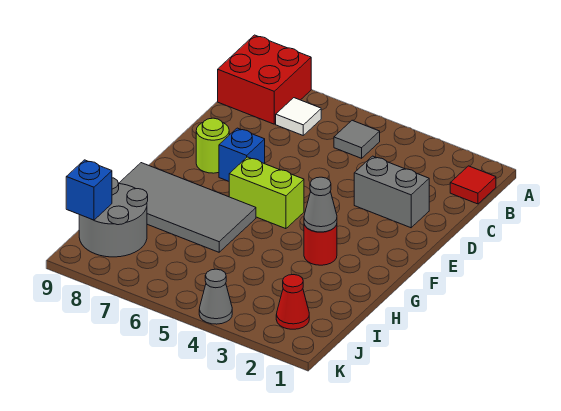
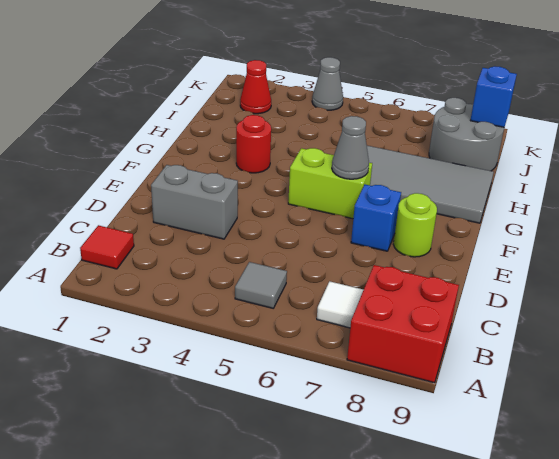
grey 1x1 cone [304,177,337,232] -> grey 1x1 cone moved to [332,116,369,179]

